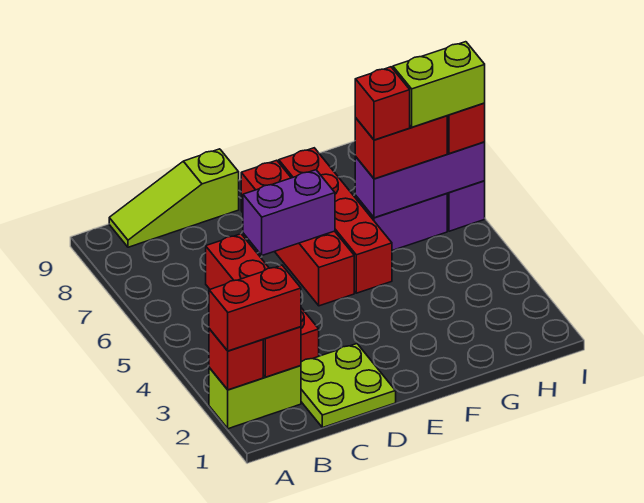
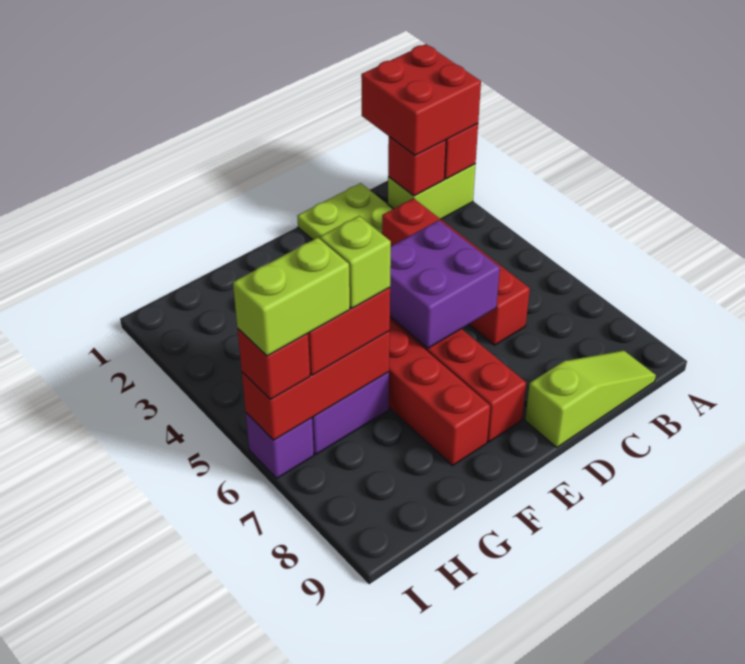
red 1x2 brick [209,265,301,351] -> red 2x2 brick [361,44,481,155]
purple 1x2 brick [243,170,335,255] -> purple 2x2 brick [390,220,500,348]
purple 1x3 brick [355,142,485,218] -> red 1x3 brick [242,331,390,440]
red 1x1 brick [355,67,410,140] -> lime 1x1 brick [320,216,391,308]

